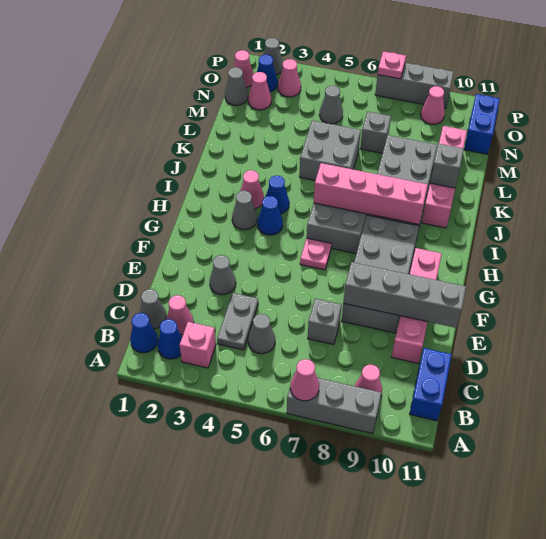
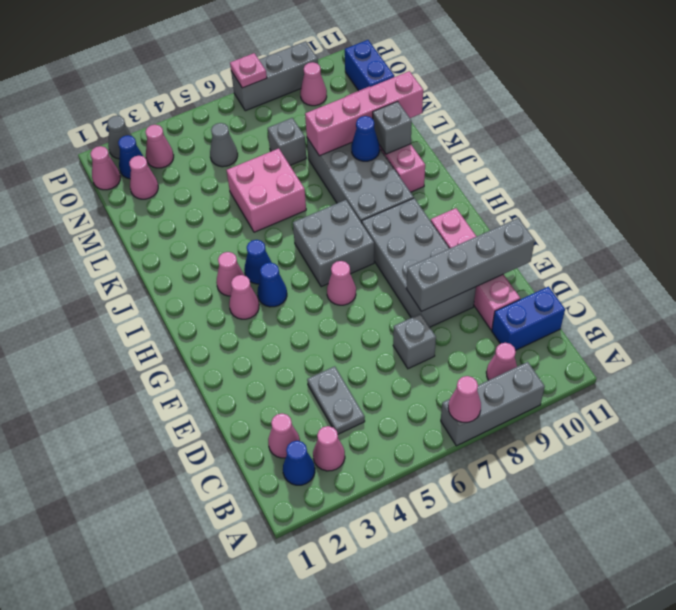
blue 1x1 cone [130,313,158,353] -> blue 1x1 cone moved to [351,116,380,161]
pink 1x1 brick [179,322,216,368] -> pink 1x1 cone [313,426,345,471]
blue 1x2 brick [410,348,452,421] -> blue 1x2 brick turned to [492,287,565,350]
grey 1x1 cone [140,289,167,329] -> none
grey 1x1 cone [248,314,275,354] -> none
grey 1x1 cone [210,255,236,295] -> none
pink 1x1 plate [300,238,331,270] -> pink 1x1 cone [327,261,356,305]
grey 1x1 cone [232,191,257,230] -> pink 1x1 cone [229,275,259,319]
pink 1x4 brick [314,163,428,224] -> pink 1x4 brick moved to [305,71,423,156]
grey 2x2 brick [300,120,361,180] -> pink 2x2 brick [227,148,306,232]
grey 1x1 cone [225,67,248,105] -> none

